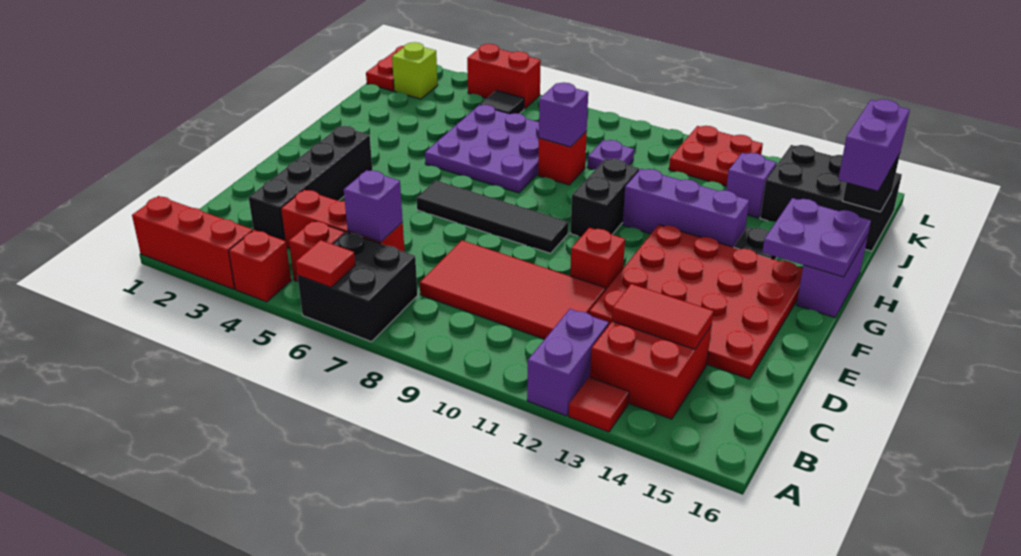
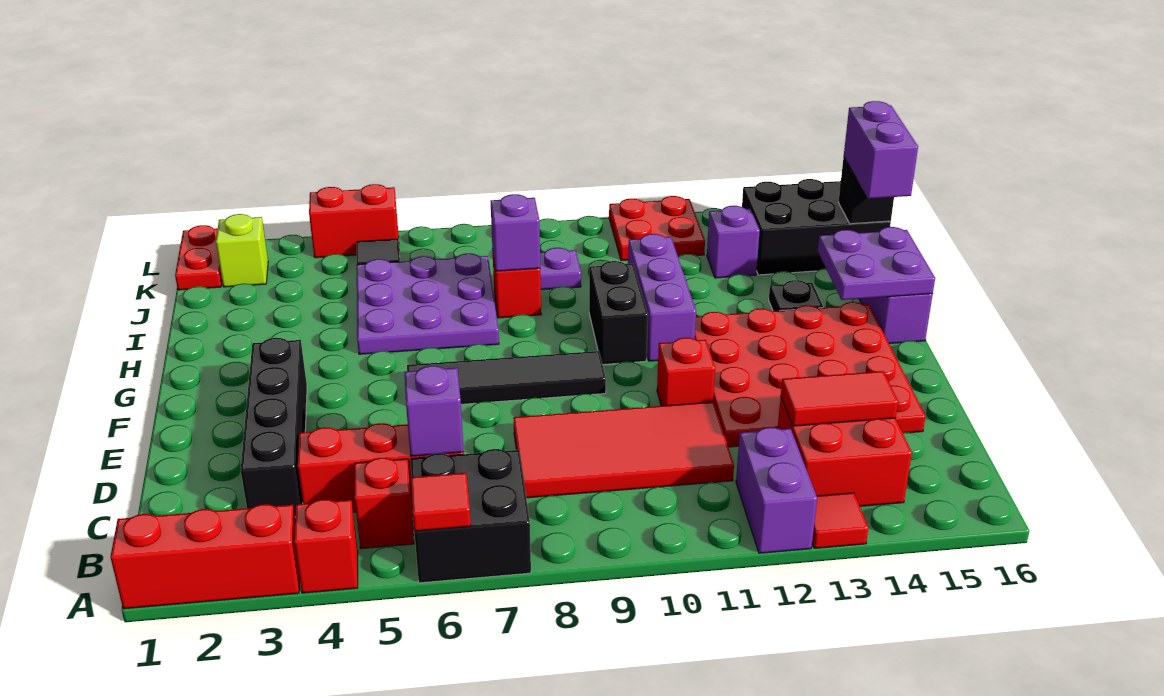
purple 1x3 brick [623,169,749,247] -> purple 1x3 brick turned to [628,234,696,361]

